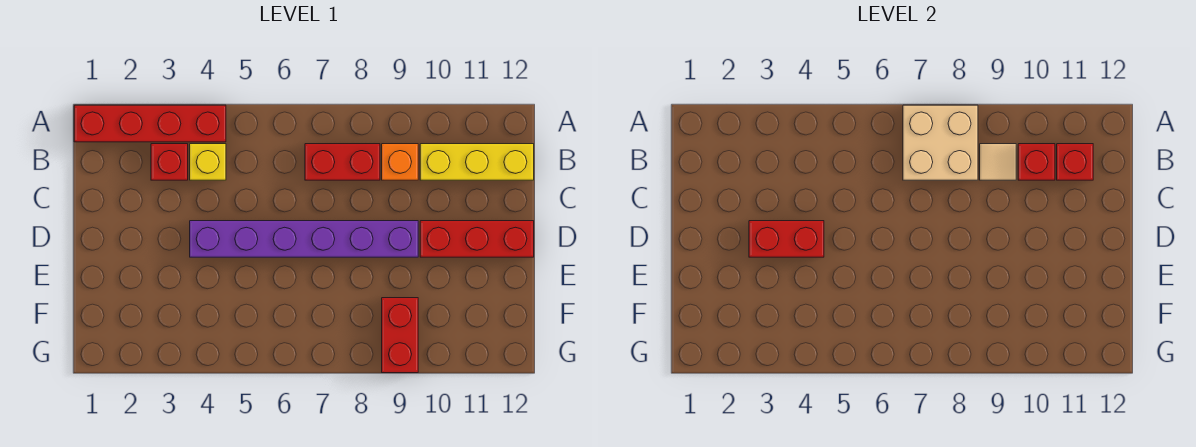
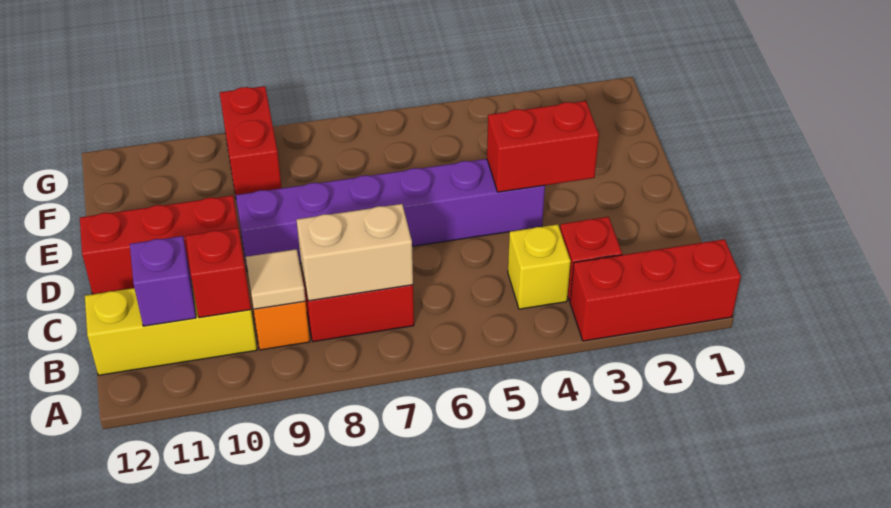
red 1x4 brick [74,105,226,142] -> red 1x3 brick [570,239,741,341]
tan 2x2 brick [903,105,978,180] -> tan 1x2 brick [297,204,413,301]
red 1x1 brick [1057,144,1093,180] -> purple 1x1 brick [130,236,196,326]

